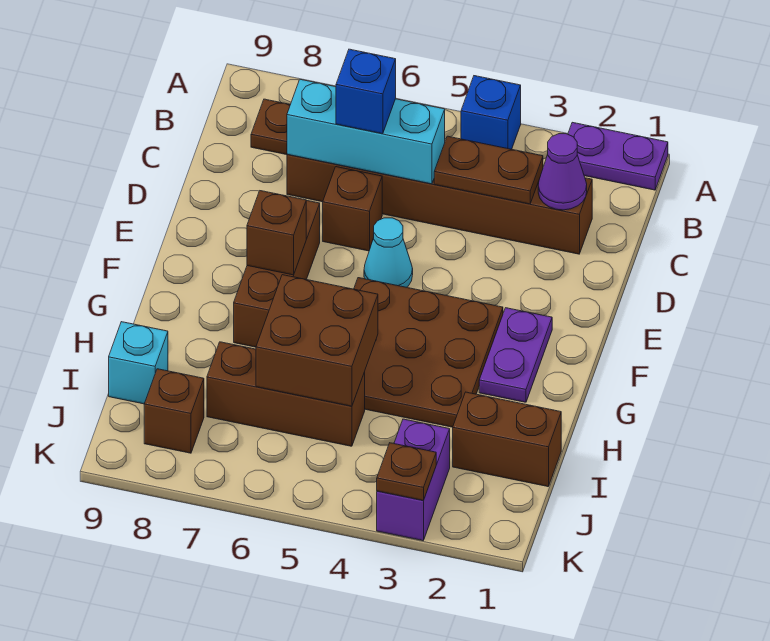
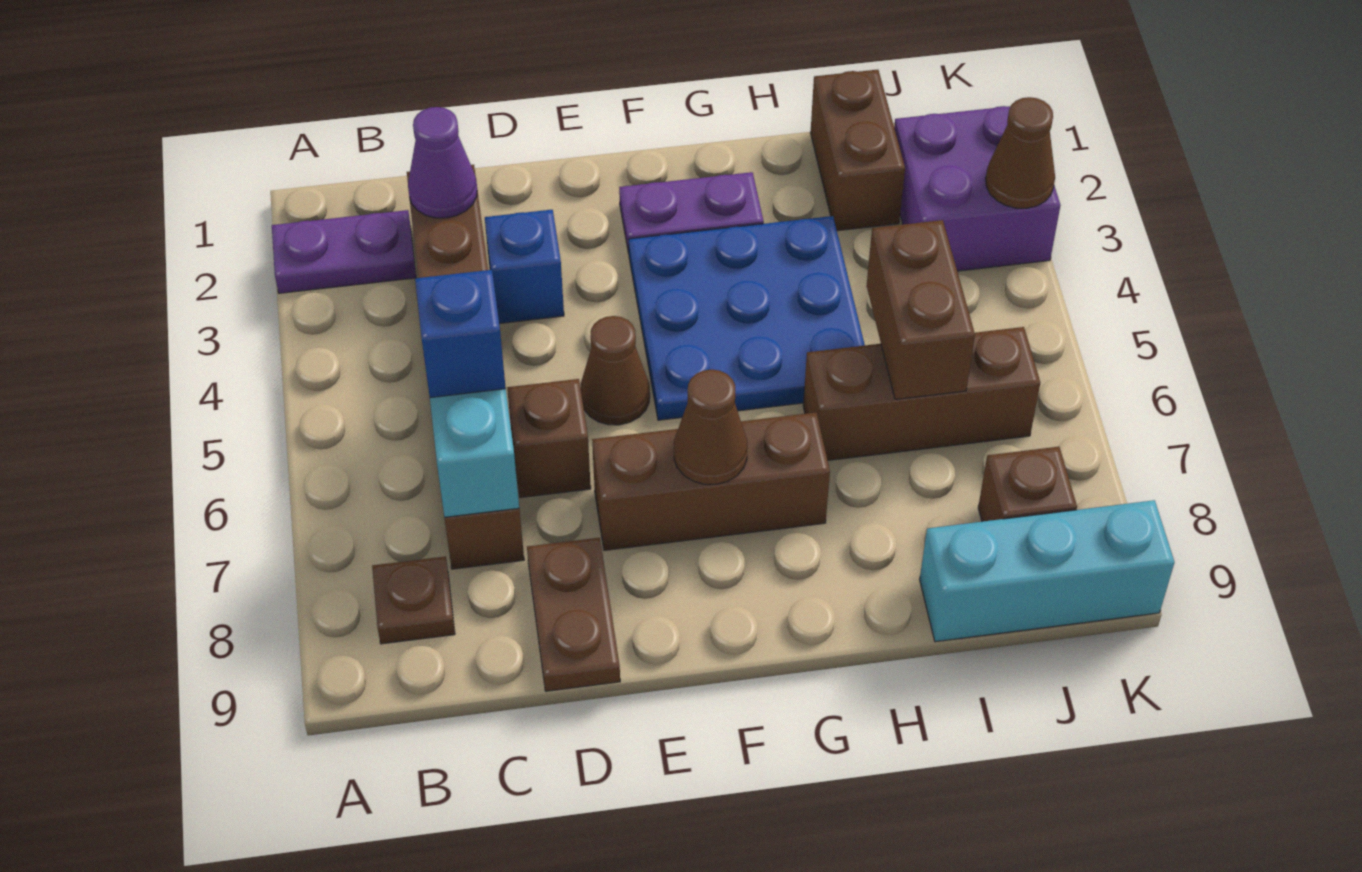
purple 1x2 plate [568,122,668,190] -> purple 1x2 plate turned to [272,210,416,293]
blue 1x1 brick [461,76,521,149] -> blue 1x1 brick moved to [485,210,564,323]
brown 1x2 plate [434,136,543,204] -> brown 1x2 plate moved to [527,538,620,691]
cyan 1x1 cone [364,218,413,287] -> brown 1x1 cone [581,316,650,425]
brown 3x3 plate [354,278,503,427] -> blue 3x3 plate [629,216,865,420]
brown 1x1 brick [247,191,306,275] -> brown 1x1 cone [674,370,747,484]
brown 2x2 brick [256,275,378,406] -> brown 1x2 brick [867,220,975,399]
brown 1x3 brick [207,342,365,446] -> brown 1x3 brick turned to [803,327,1040,460]
cyan 1x1 brick [109,322,168,404] -> cyan 1x3 brick [920,500,1175,642]
purple 1x2 brick [377,419,450,541] -> purple 2x2 brick [894,106,1061,271]
brown 1x1 plate [377,443,436,500] -> brown 1x1 cone [986,97,1055,208]

